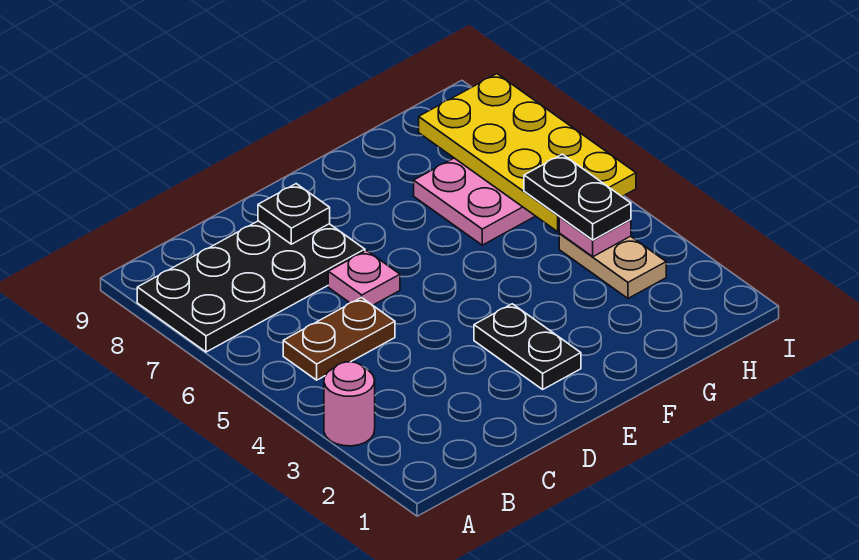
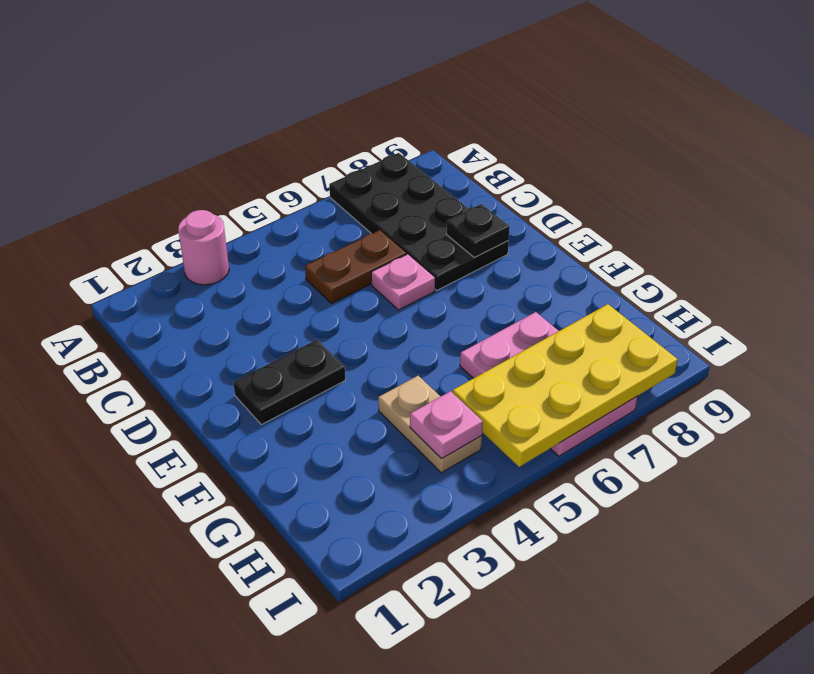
brown 1x2 plate [283,297,395,380] -> brown 1x2 plate turned to [305,230,406,303]
tan 1x2 plate [559,234,666,298] -> tan 1x2 plate turned to [378,376,482,473]
black 1x2 plate [524,154,631,240] -> none

